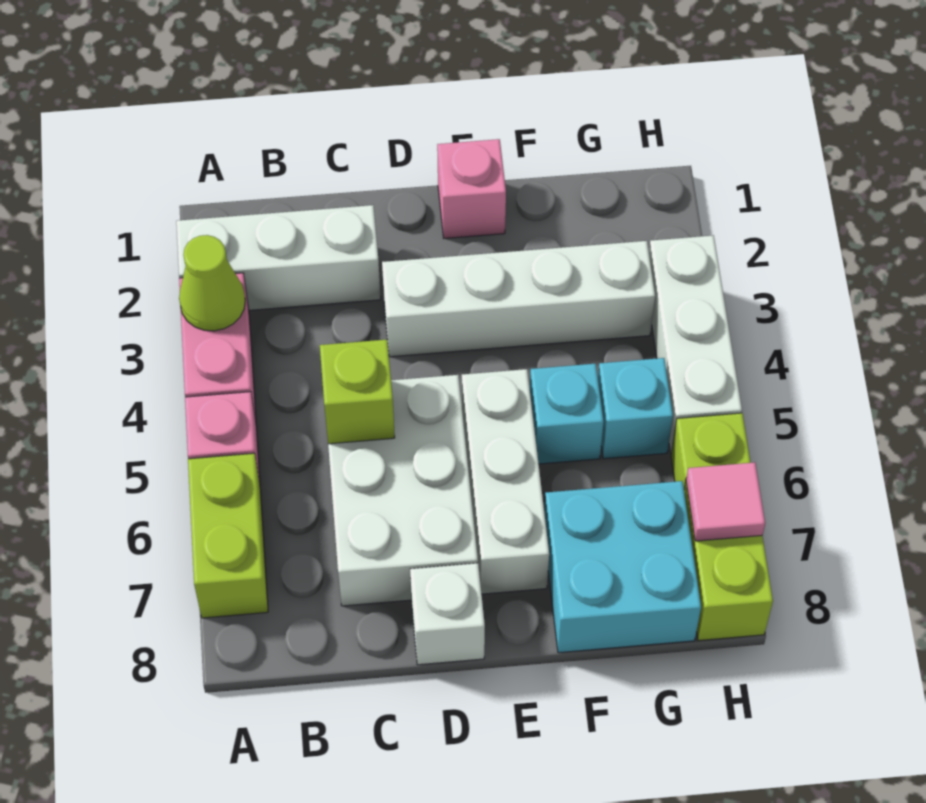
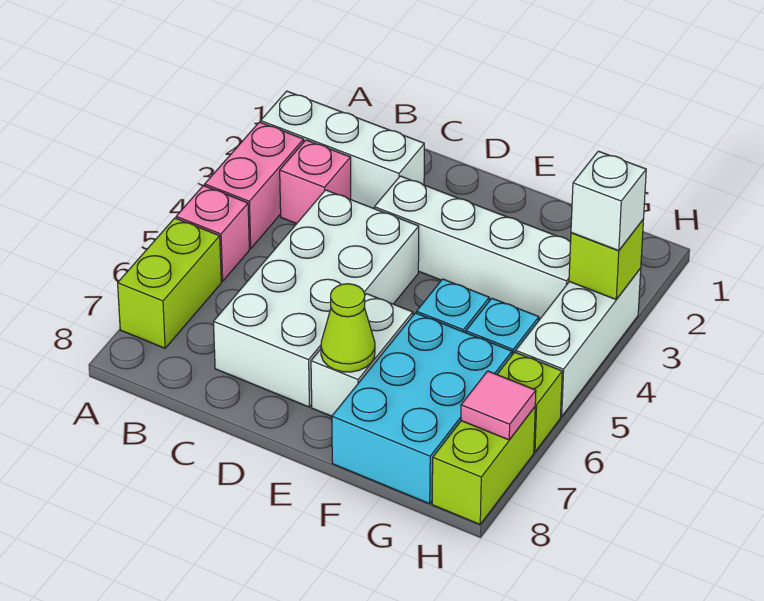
lime 1x1 cone [179,235,245,331] -> lime 1x1 cone moved to [321,284,375,372]
white 2x3 brick [328,375,478,606] -> white 2x4 brick [213,190,419,407]
lime 1x1 brick [320,340,395,444] -> lime 1x1 brick moved to [569,220,643,299]
white 1x1 brick [410,563,485,665] -> white 1x1 brick moved to [571,151,646,251]
pink 1x1 brick [437,139,506,238] -> pink 1x1 brick moved to [280,140,351,224]
white 1x3 brick [462,369,549,594] -> white 1x2 brick [311,294,413,416]
cyan 2x2 brick [544,481,701,653] -> cyan 2x3 brick [332,313,512,504]

